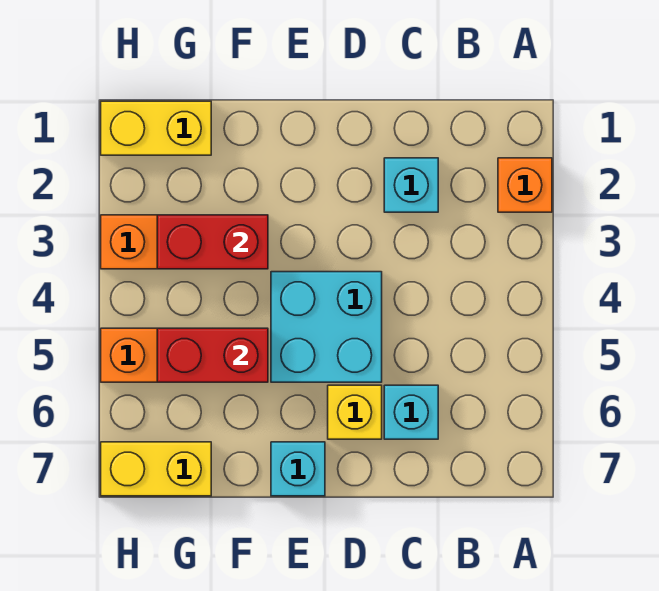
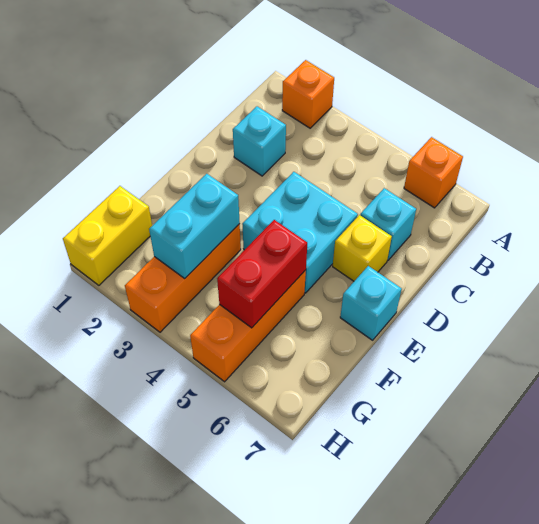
none -> orange 1x1 brick [404,137,463,208]
red 1x2 brick [157,215,268,269] -> cyan 1x2 brick [149,174,240,278]
yellow 1x2 brick [101,442,211,496] -> none

